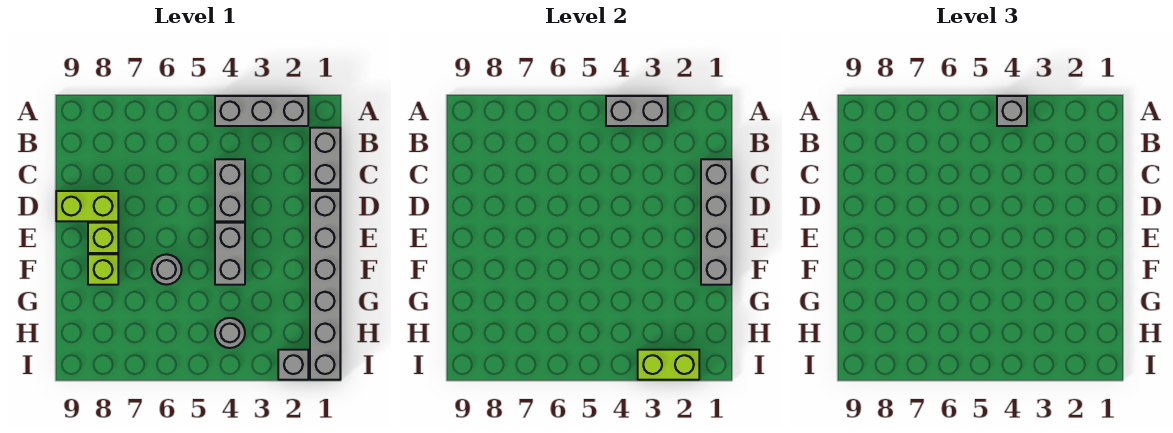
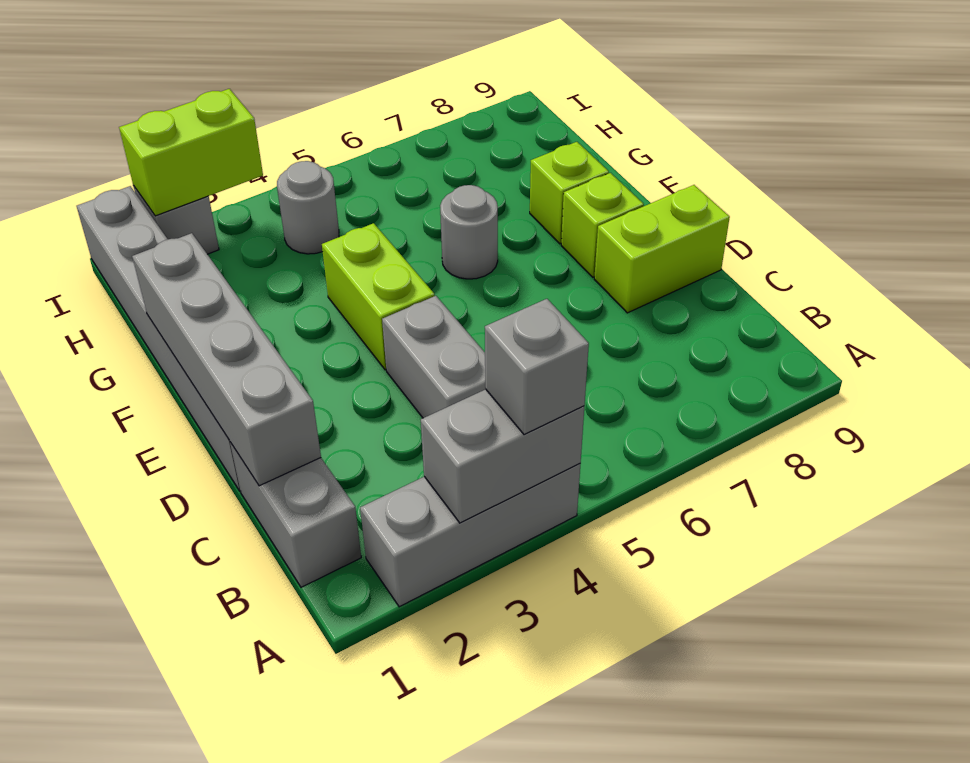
grey 1x2 brick [215,223,245,285] -> lime 1x2 brick [322,223,435,370]

